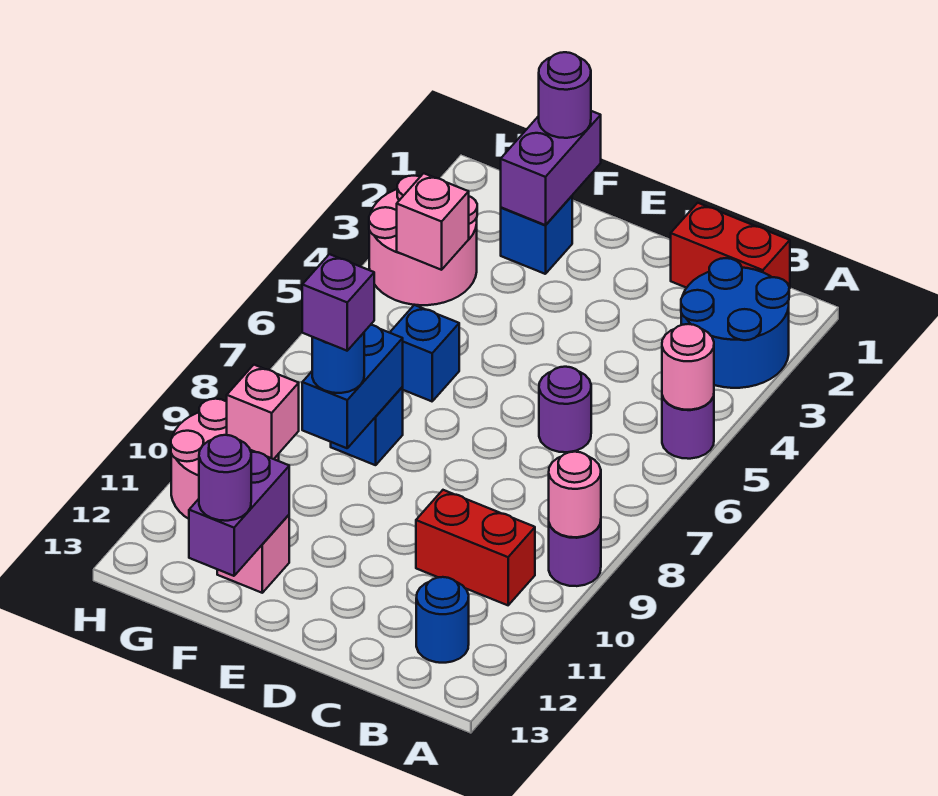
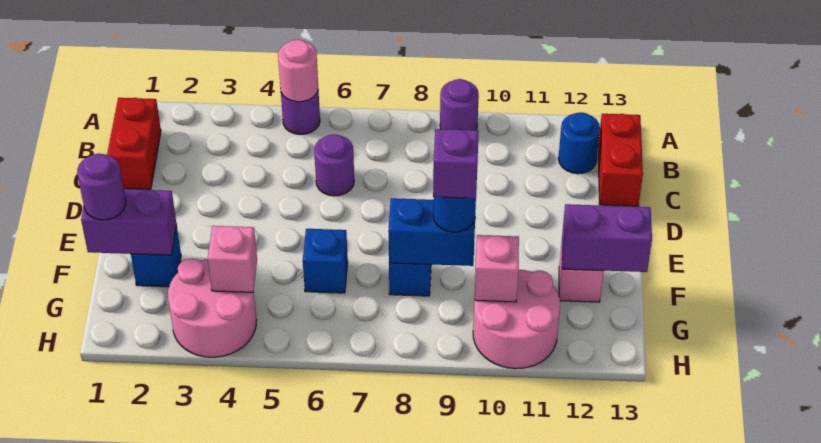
blue 2x2 round brick [681,258,789,388] -> none
pink 1x1 round brick [549,452,601,537] -> none
red 1x2 brick [416,490,535,605] -> red 1x2 brick moved to [598,114,643,206]
purple 1x1 round brick [199,435,251,521] -> none

